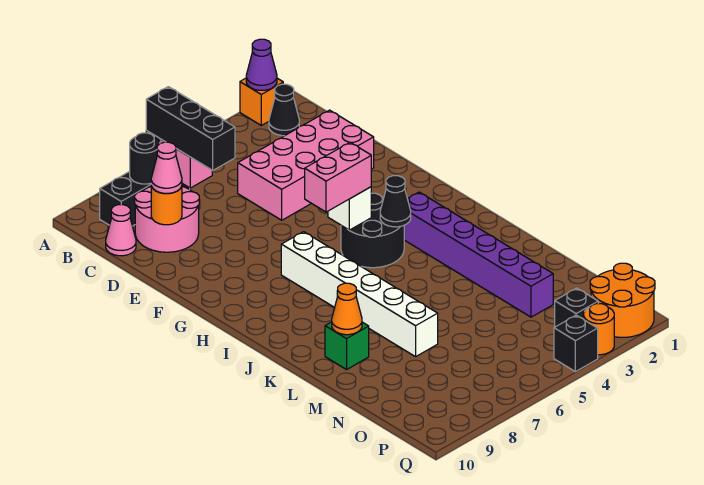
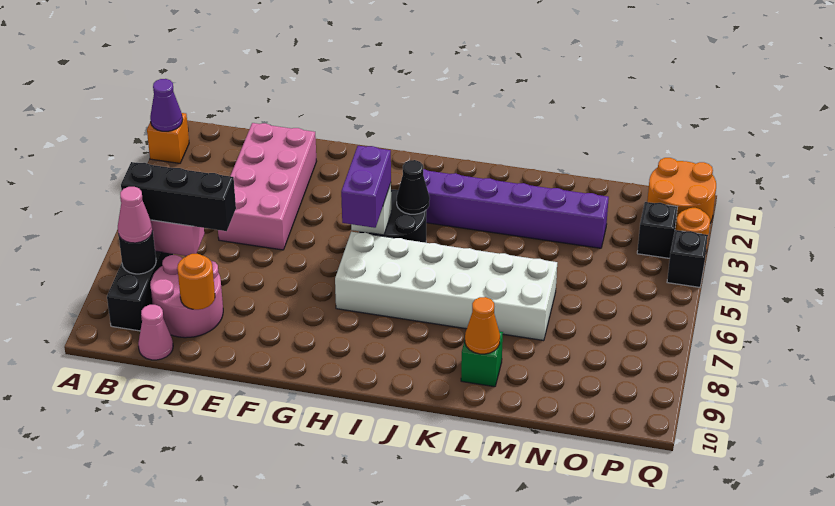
black 1x1 cone [269,84,299,136] -> none
pink 1x1 cone [151,142,182,193] -> pink 1x1 cone moved to [118,187,153,243]
pink 1x2 brick [305,142,371,212] -> purple 1x2 brick [341,146,391,228]
white 1x6 brick [281,232,438,357] -> white 2x6 brick [335,232,557,341]

